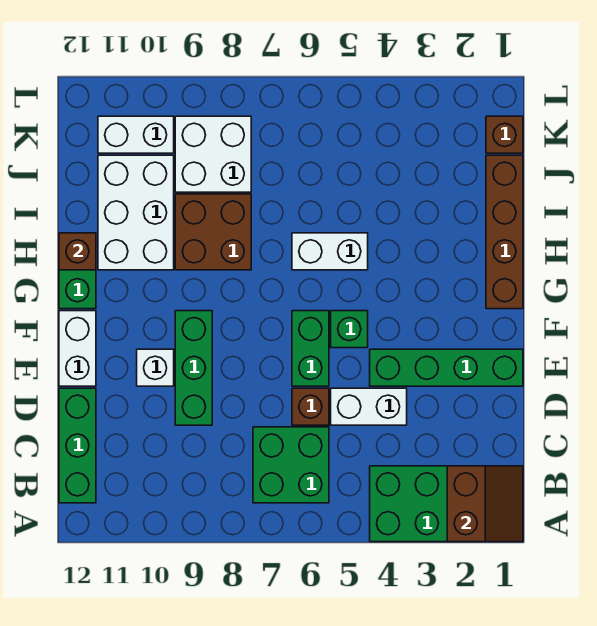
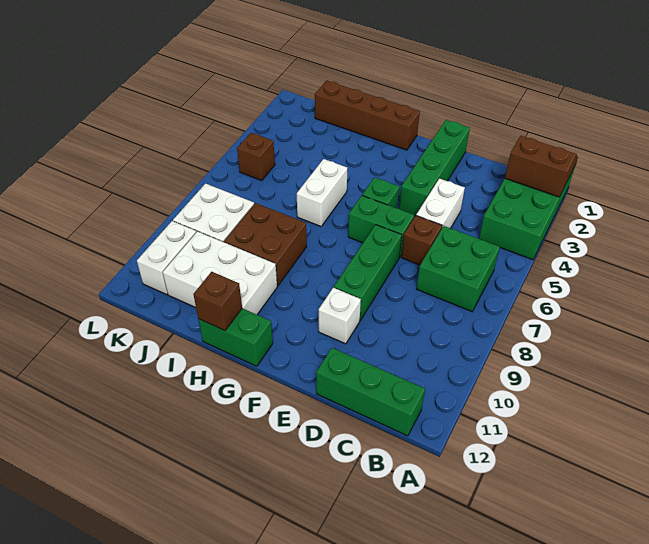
green 1x3 brick [175,311,212,425] -> green 1x3 brick turned to [334,225,402,320]
white 1x2 brick [59,311,96,386] -> none
brown 1x1 brick [486,116,523,153] -> brown 1x1 brick moved to [237,133,275,181]

